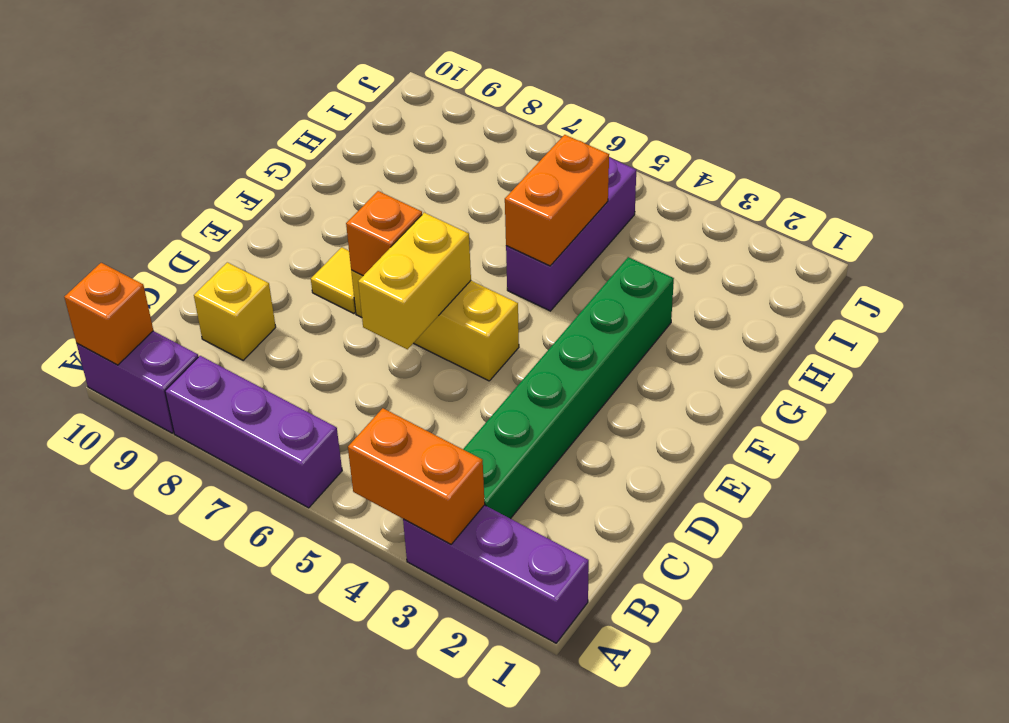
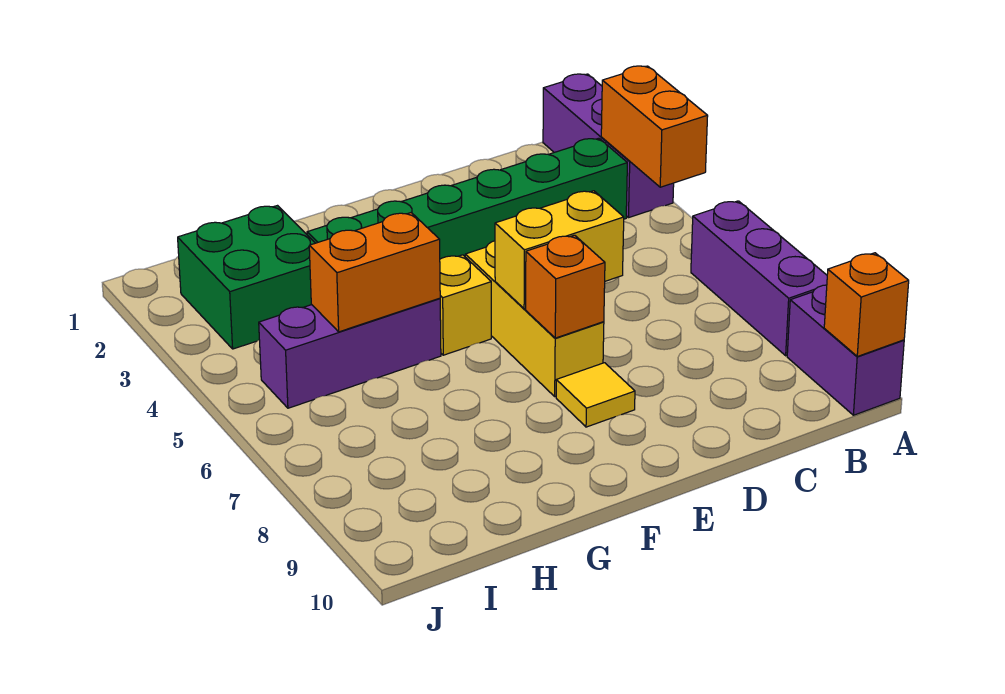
yellow 1x1 brick [194,262,276,360] -> yellow 1x1 brick moved to [440,255,491,355]
none -> green 2x2 brick [178,206,315,349]

